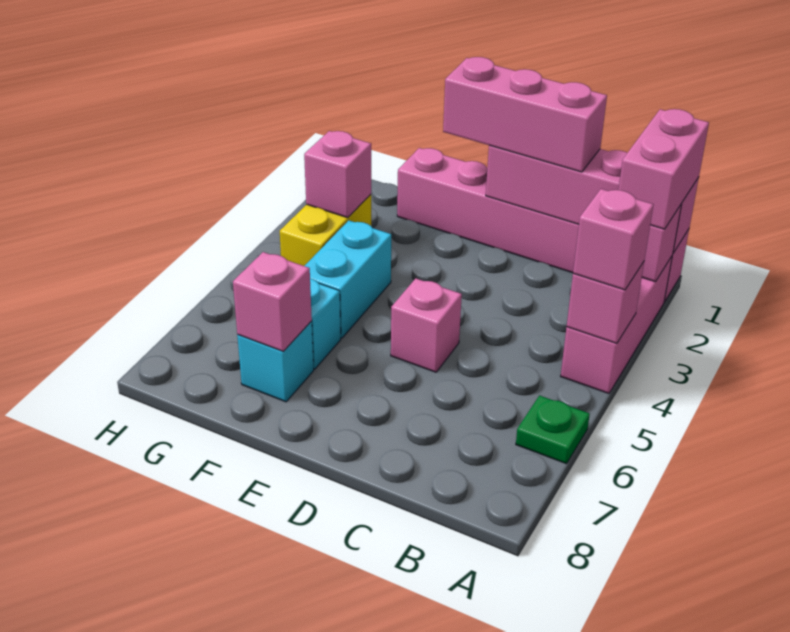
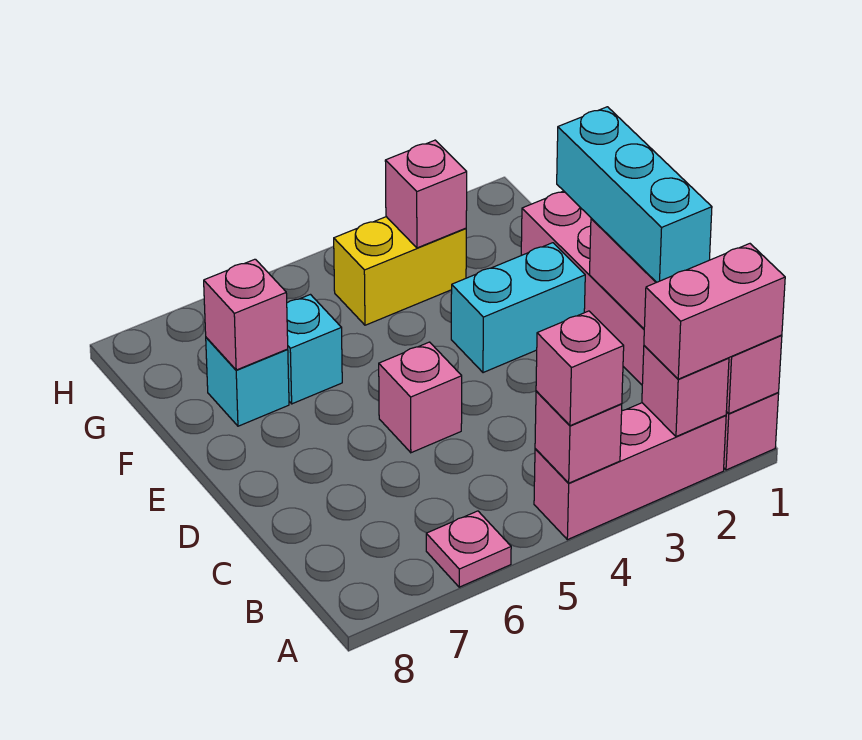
green 1x1 plate [516,396,590,464] -> pink 1x1 plate [426,511,511,587]
pink 1x3 brick [443,57,607,172] -> cyan 1x3 brick [557,107,712,282]
cyan 1x2 brick [305,220,391,338] -> cyan 1x2 brick moved to [451,243,585,373]

